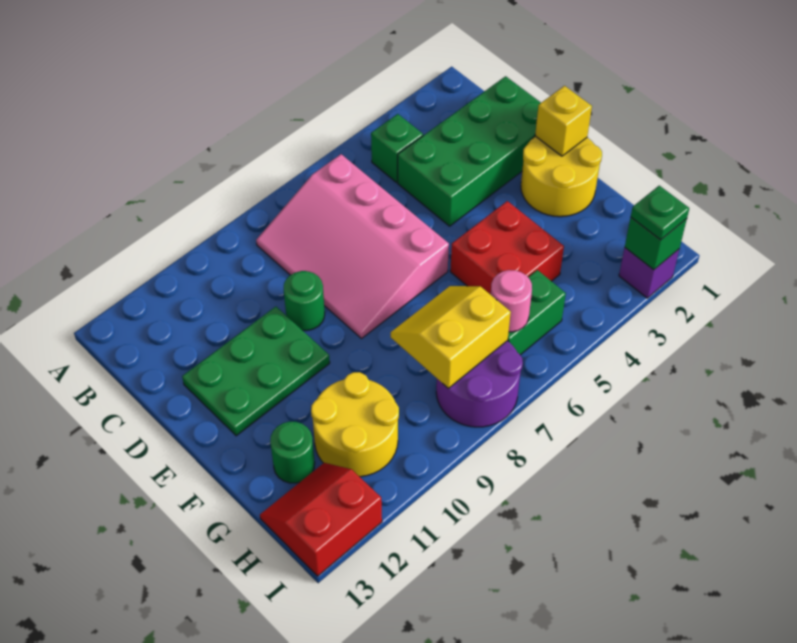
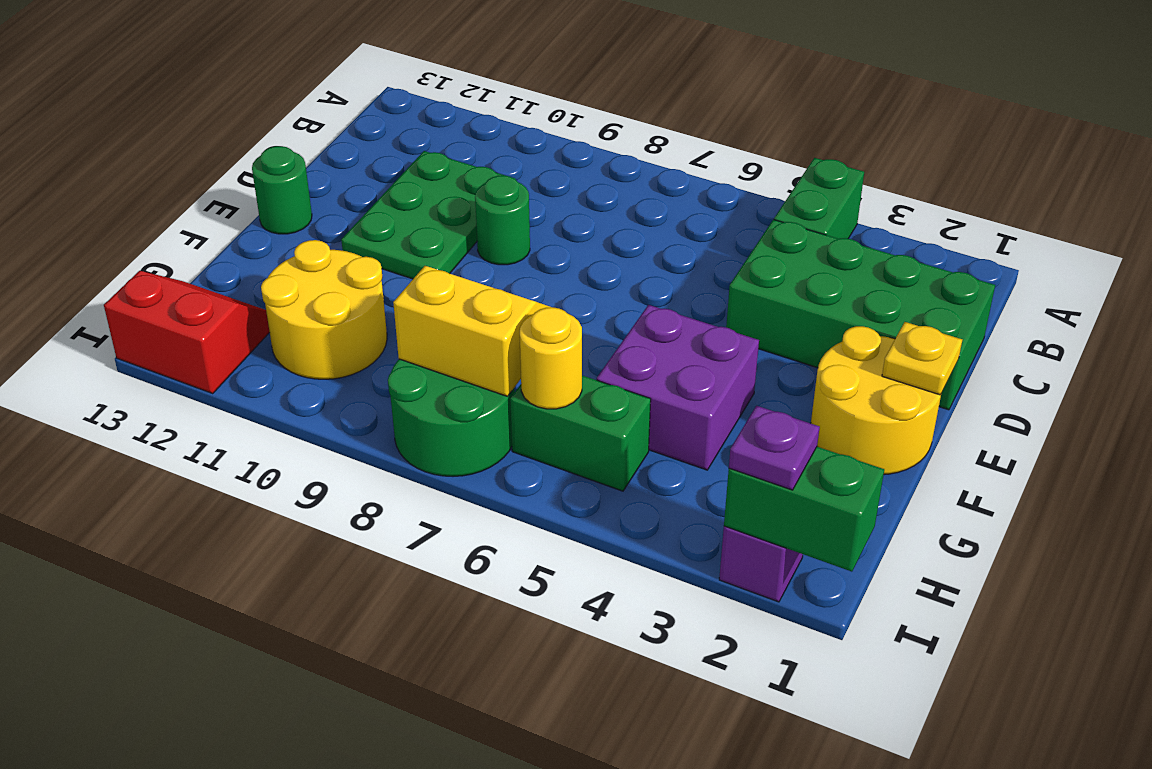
green 1x1 brick [371,114,423,182] -> green 1x2 brick [774,158,864,239]
pink 3x4 slope [256,154,449,338] -> none
green 2x3 plate [182,307,330,436] -> green 2x3 plate turned to [341,151,516,279]
yellow 1x1 brick [535,86,592,156] -> yellow 1x1 plate [882,322,962,395]
red 2x2 brick [450,201,564,295] -> purple 2x2 brick [597,305,759,470]
green 1x1 round brick [270,422,315,483] -> green 1x1 round brick moved to [252,146,312,234]
pink 1x1 round brick [491,270,532,332] -> yellow 1x1 round brick [520,307,582,409]
purple 2x2 round brick [436,341,523,427] -> green 2x2 round brick [388,359,515,476]
green 1x1 brick [625,218,687,270] -> green 1x2 brick [724,447,884,572]
green 1x1 plate [631,186,689,240] -> purple 1x1 plate [729,406,820,490]

